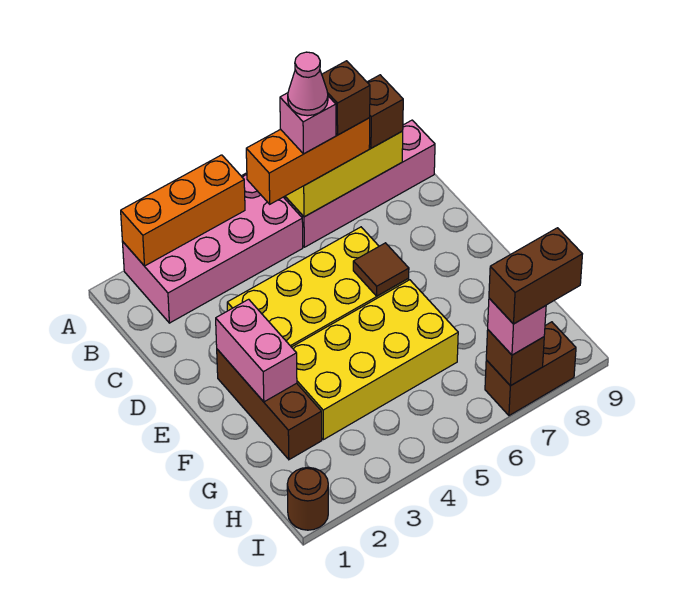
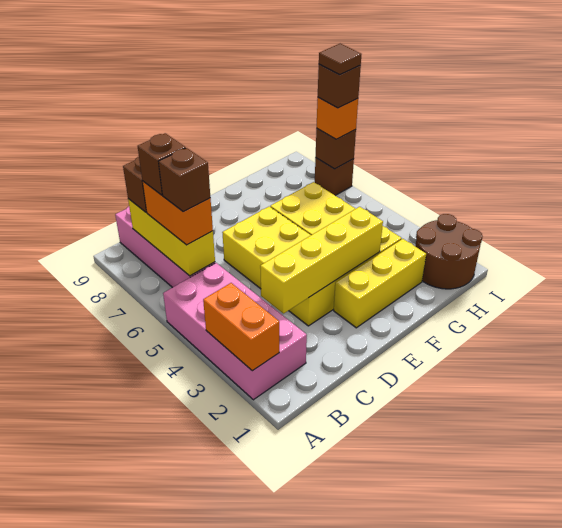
orange 1x3 brick [121,155,245,266] -> orange 1x2 brick [203,283,279,371]
orange 1x3 brick [246,118,370,204] -> orange 1x2 brick [142,181,213,245]
pink 1x1 brick [280,93,336,154] -> brown 1x1 brick [159,148,210,212]
pink 1x1 cone [288,52,328,116] -> none
none -> yellow 1x4 brick [260,207,383,314]
brown 1x3 brick [217,349,322,460] -> yellow 1x3 brick [334,239,426,328]
pink 1x2 brick [216,299,297,402] -> none
brown 1x1 tile [353,243,409,296] -> brown 1x1 tile moved to [319,44,361,75]
brown 1x1 round brick [287,468,328,530] -> brown 2x2 round brick [415,214,482,289]
brown 1x2 brick [485,322,576,416] -> brown 1x1 brick [315,158,354,196]
pink 1x1 brick [488,298,546,355] -> orange 1x1 brick [317,98,358,139]
brown 1x2 brick [489,228,582,324] -> brown 1x1 brick [318,64,361,108]

